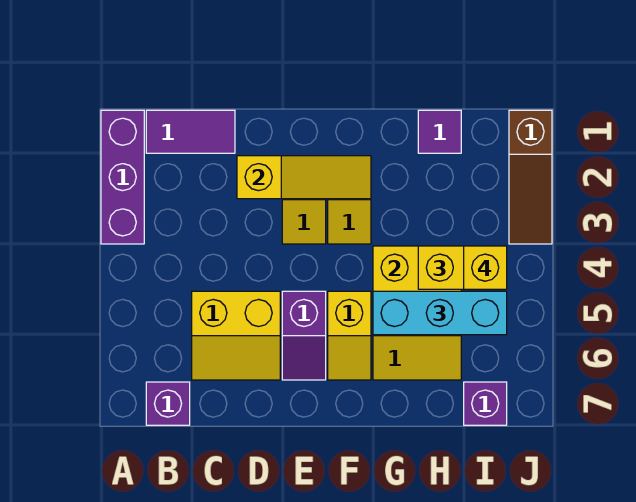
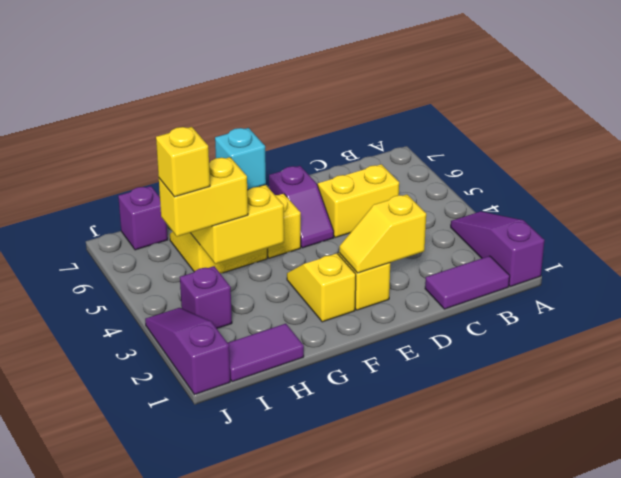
purple 1x3 brick [101,110,144,244] -> purple 1x3 slope [451,211,544,287]
purple 1x1 brick [146,382,190,425] -> purple 1x1 brick moved to [180,266,232,329]
yellow 1x3 slope [237,156,371,199] -> yellow 1x2 slope [339,194,426,273]
purple 1x2 slope [282,291,326,380] -> purple 1x2 slope turned to [269,166,334,248]
cyan 1x3 brick [373,291,507,335] -> cyan 1x1 brick [215,128,266,190]
purple 1x1 tile [418,110,461,153] -> purple 1x2 tile [228,324,304,382]
brown 1x3 slope [509,110,552,244] -> purple 1x3 slope [145,308,230,395]

